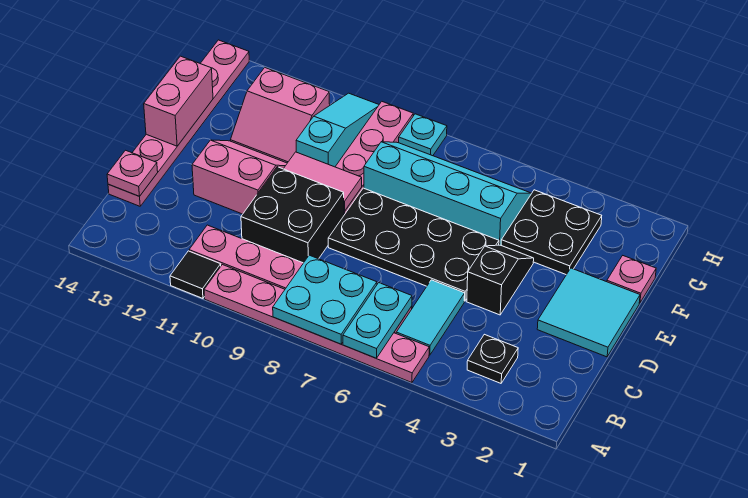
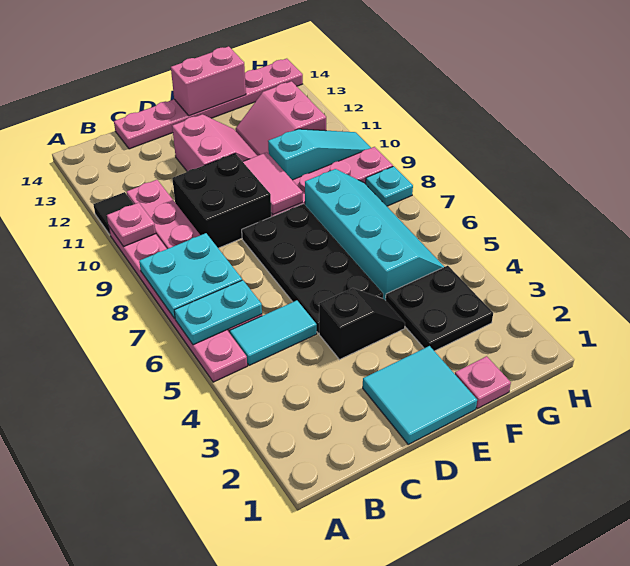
black 1x1 plate [467,334,518,383] -> none
pink 1x1 plate [107,150,158,196] -> pink 1x1 plate moved to [107,203,156,247]

